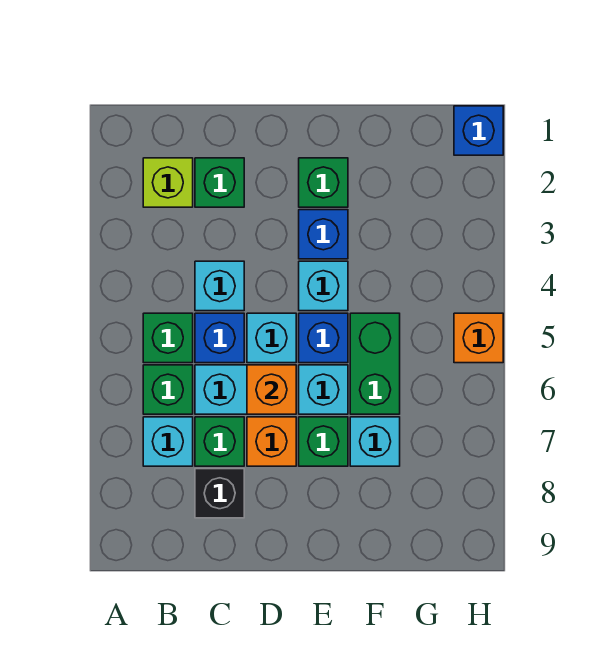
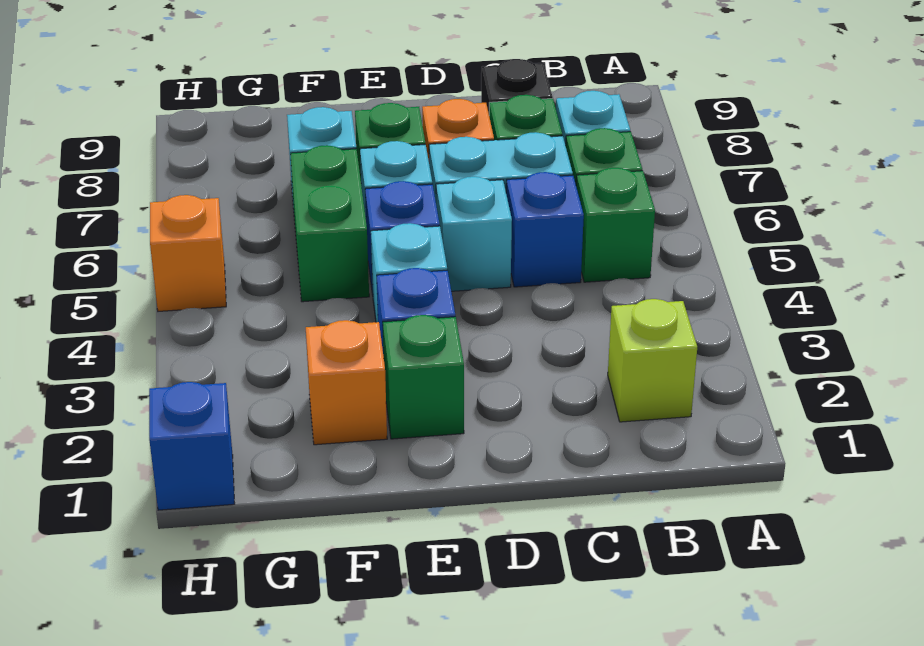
green 1x1 brick [195,158,244,207] -> none
cyan 1x1 brick [195,261,244,311] -> none
orange 1x1 brick [247,365,296,414] -> orange 1x1 brick moved to [306,320,387,445]

